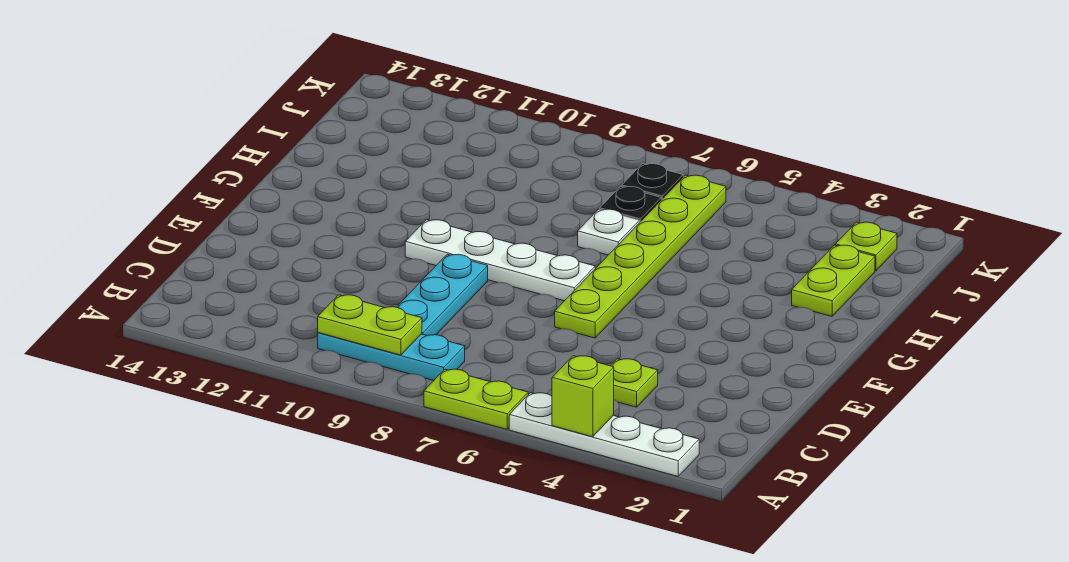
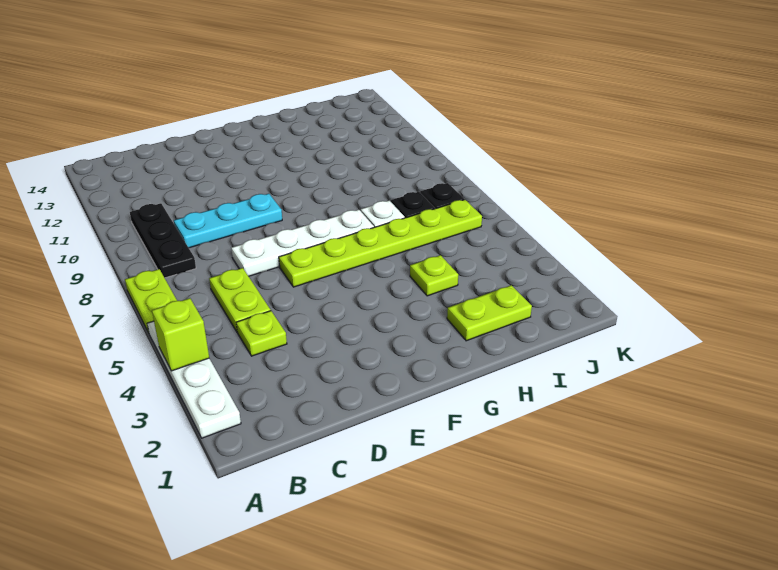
cyan 1x3 plate [318,333,465,380] -> black 1x3 plate [130,203,196,278]
lime 1x2 plate [318,295,422,355] -> lime 1x2 plate moved to [209,268,271,332]
white 1x4 plate [405,220,595,301] -> white 1x4 plate turned to [231,210,374,276]
lime 1x1 plate [835,222,897,271] -> lime 1x1 plate moved to [410,255,458,296]

